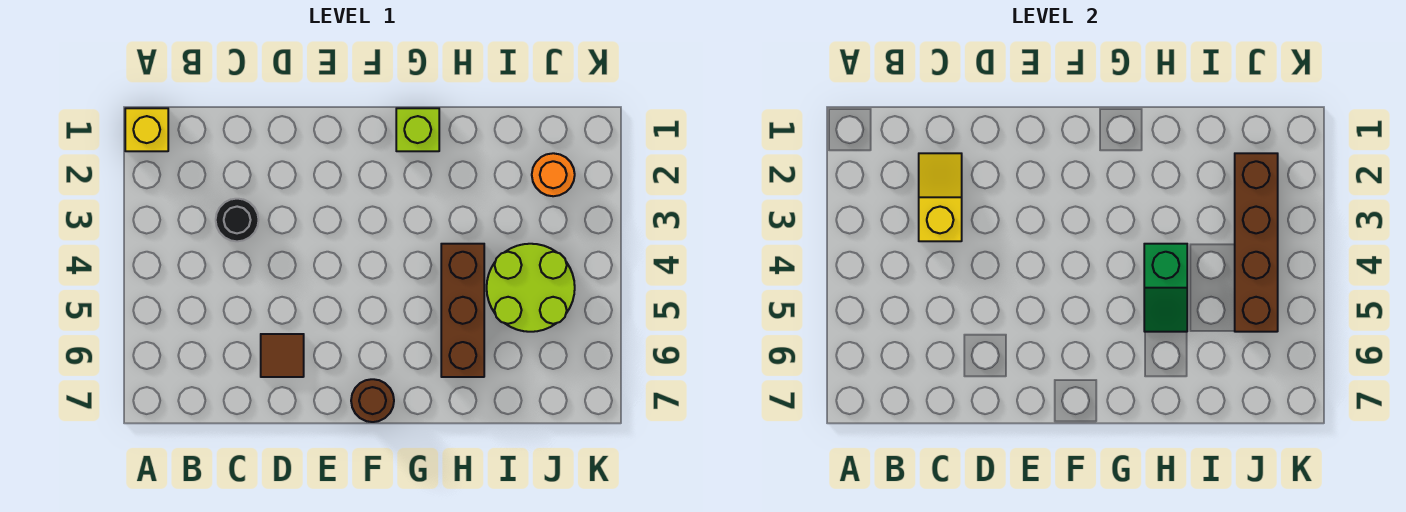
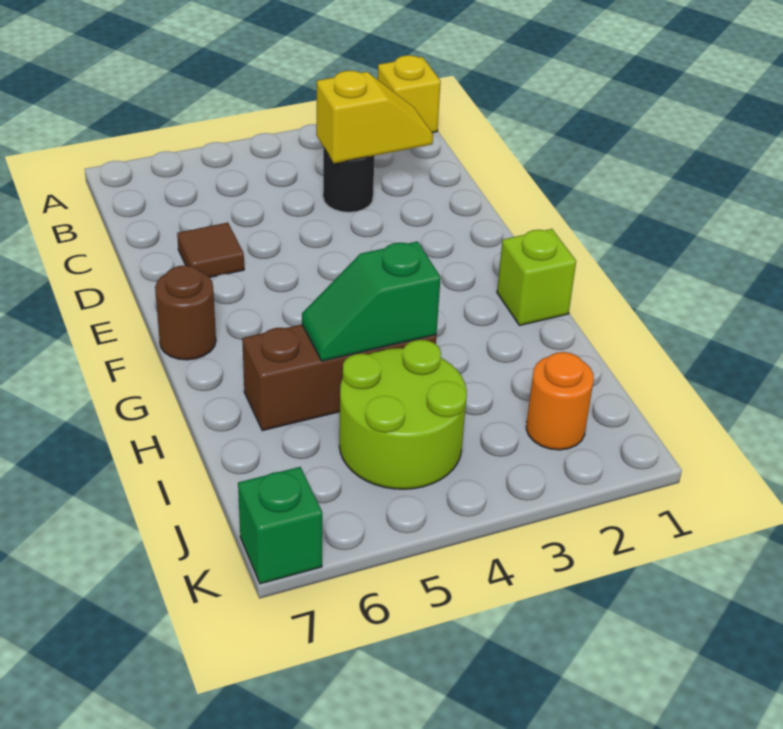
brown 1x4 brick [1235,153,1278,332] -> none
none -> green 1x1 brick [238,467,322,584]

